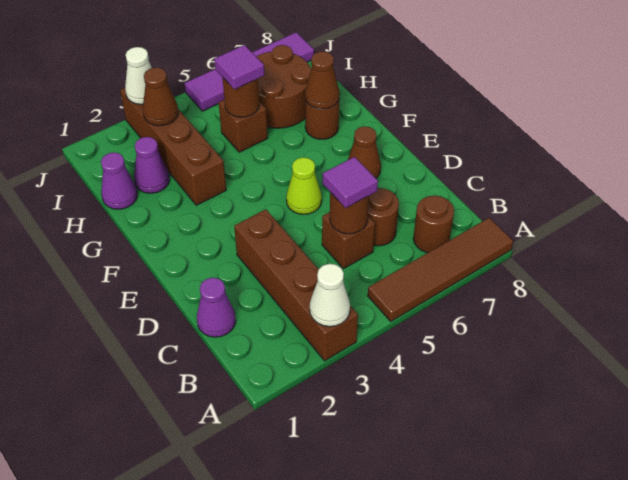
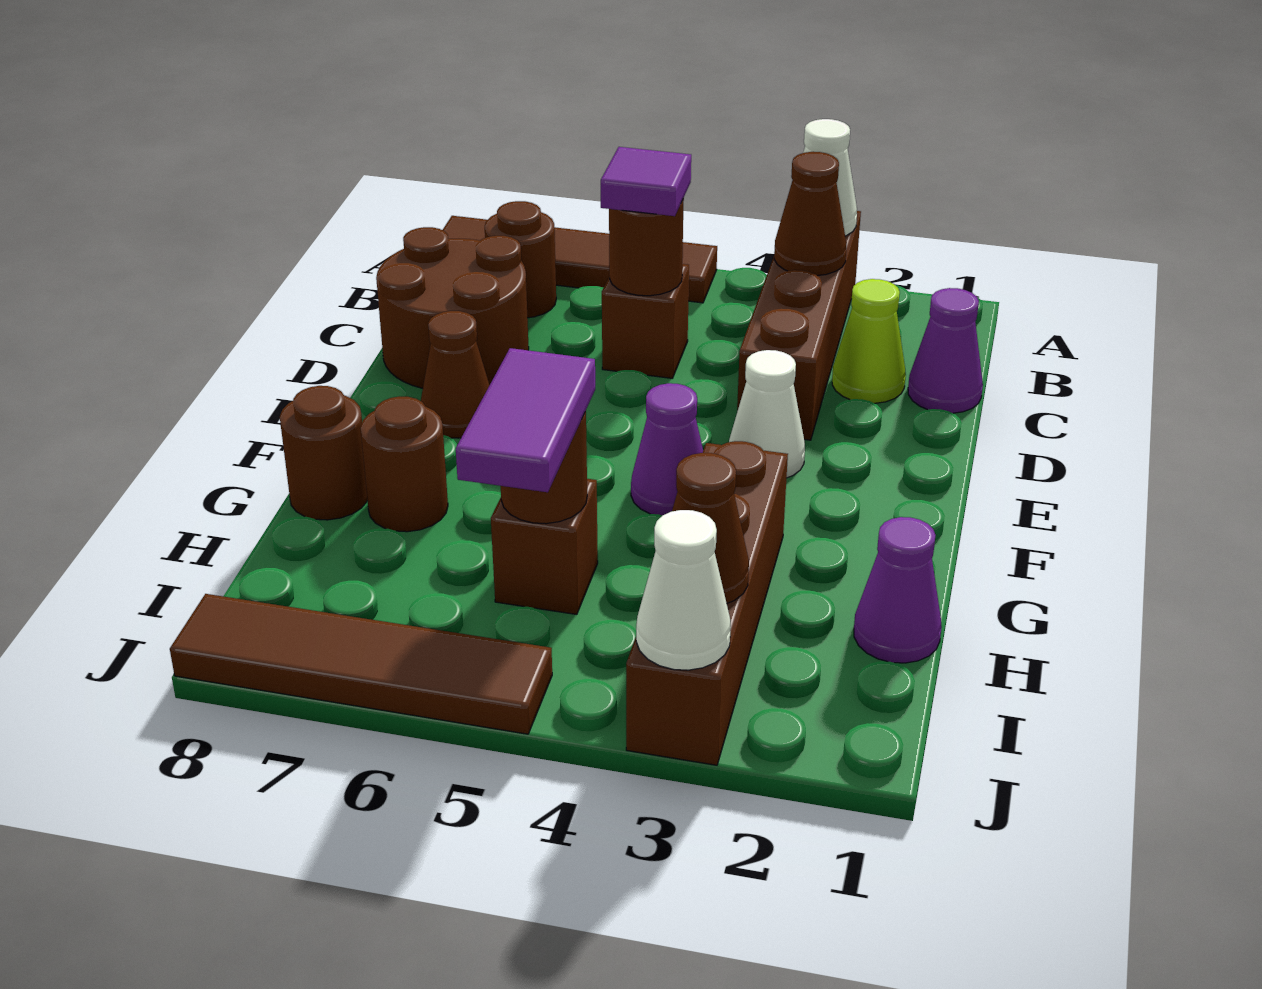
brown 1x1 round brick [368,188,399,246] -> brown 1x1 round brick moved to [280,386,367,520]
none -> white 1x1 cone [729,350,805,478]
lime 1x1 cone [286,157,322,214] -> lime 1x1 cone moved to [832,279,906,403]
brown 1x1 cone [305,51,340,109] -> brown 1x1 cone moved to [774,152,846,276]
purple 1x1 cone [134,137,170,193] -> purple 1x1 cone moved to [631,383,703,516]
purple 1x1 tile [214,45,264,89] -> purple 1x2 tile [456,348,595,492]
brown 2x2 round brick [256,45,311,128] -> brown 2x2 round brick moved to [376,227,529,388]
purple 1x4 tile [185,32,314,111] -> brown 1x4 tile [170,594,552,734]

